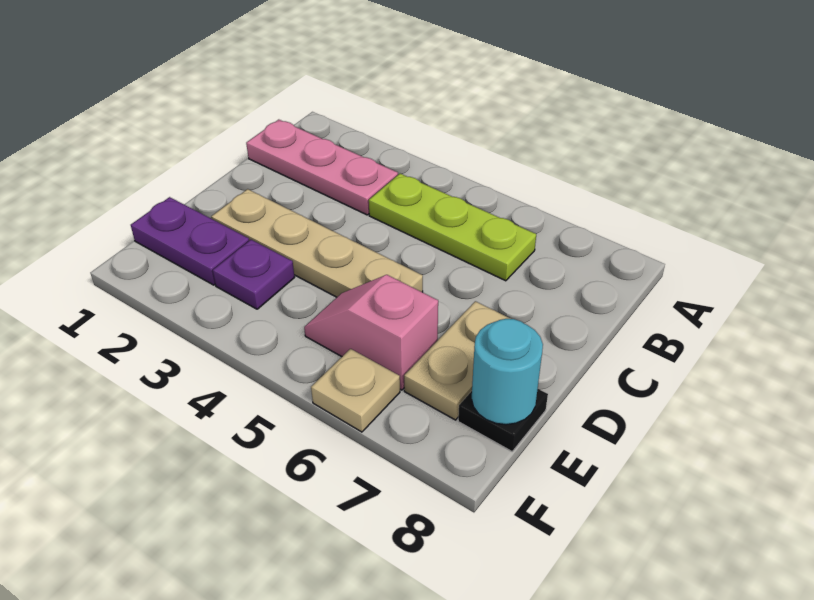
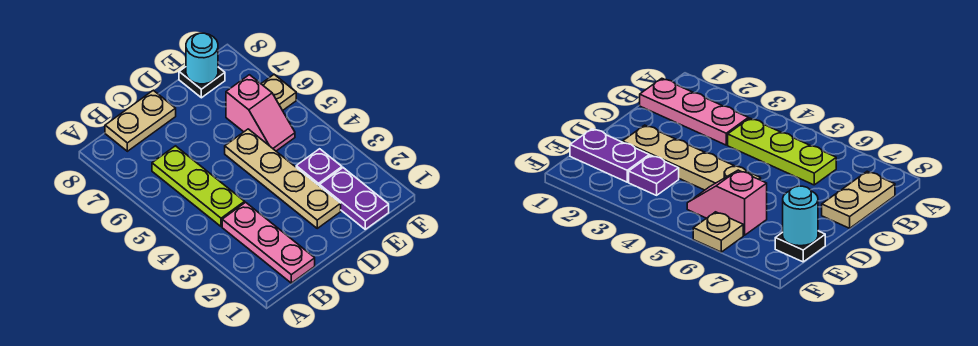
tan 1x2 plate [404,301,511,420] -> tan 1x2 plate moved to [105,90,176,151]

